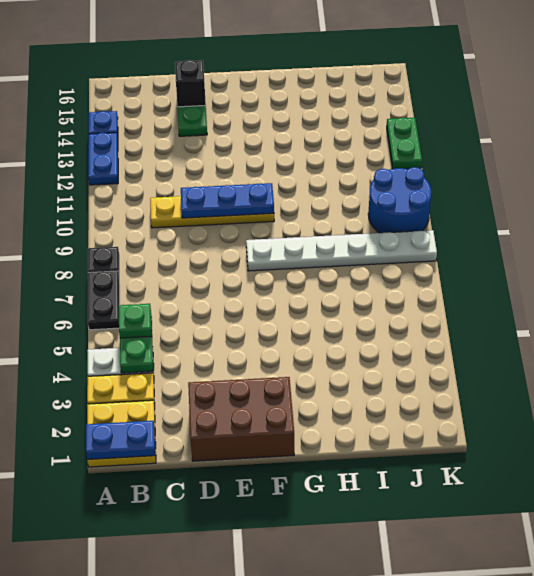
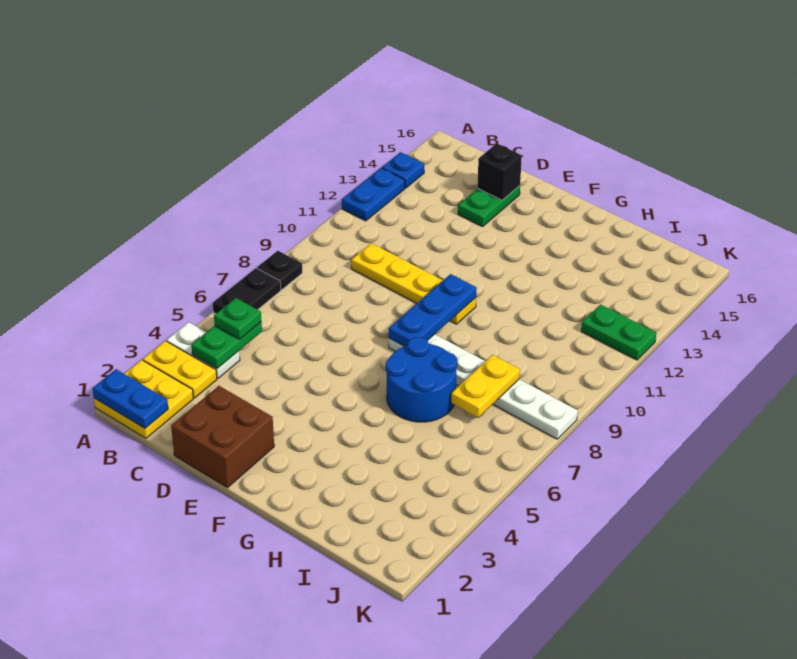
brown 2x3 brick [188,377,294,461] -> brown 2x2 brick [171,386,274,488]
blue 1x3 plate [181,183,274,218] -> blue 1x3 plate turned to [389,274,477,346]
none -> yellow 1x2 plate [451,355,520,418]
blue 2x2 round brick [368,167,431,233] -> blue 2x2 round brick moved to [386,337,457,422]
green 1x2 plate [387,118,422,169] -> green 1x2 plate turned to [581,305,656,360]

